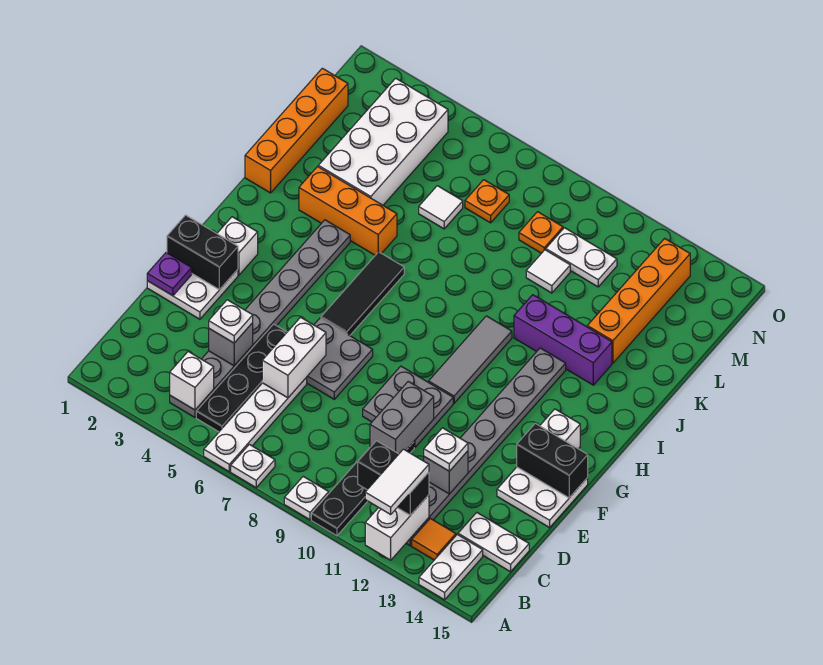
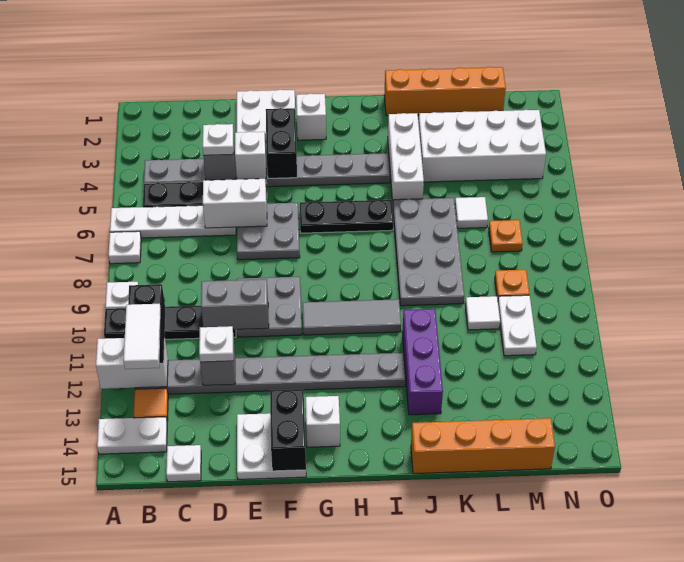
white 1x2 tile [365,449,429,514] -> white 1x2 tile turned to [124,304,161,369]
white 1x1 brick [170,352,214,410] -> white 1x1 brick moved to [235,132,266,179]
white 1x2 plate [458,513,529,572] -> white 1x1 plate [166,445,201,482]
purple 1x1 plate [147,253,192,296] -> none
black 1x2 brick [167,215,238,290] -> black 1x2 brick moved to [266,108,297,178]
black 1x3 tile [321,252,404,335] -> black 1x3 plate [300,200,393,233]
orange 1x3 brick [299,167,397,255] -> white 1x3 brick [388,113,424,202]
none -> grey 2x4 plate [393,198,464,306]
orange 1x4 brick [587,238,690,363] -> orange 1x4 brick moved to [411,418,555,474]

